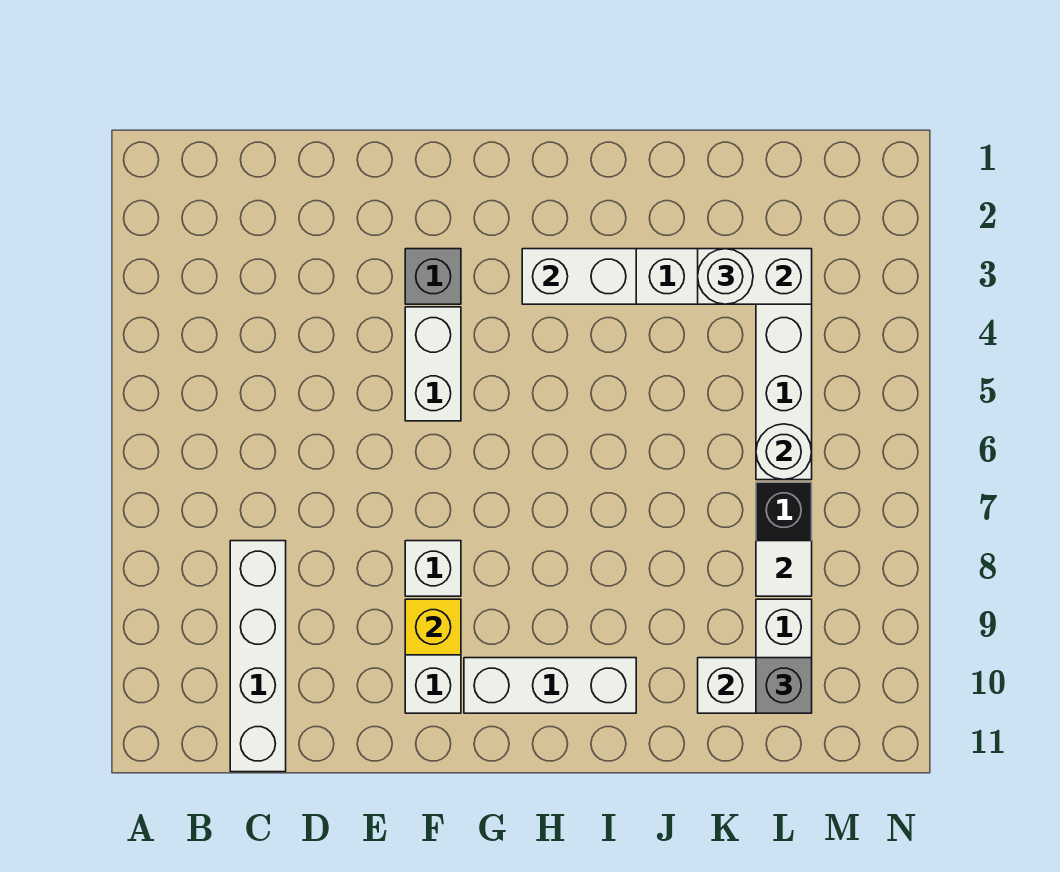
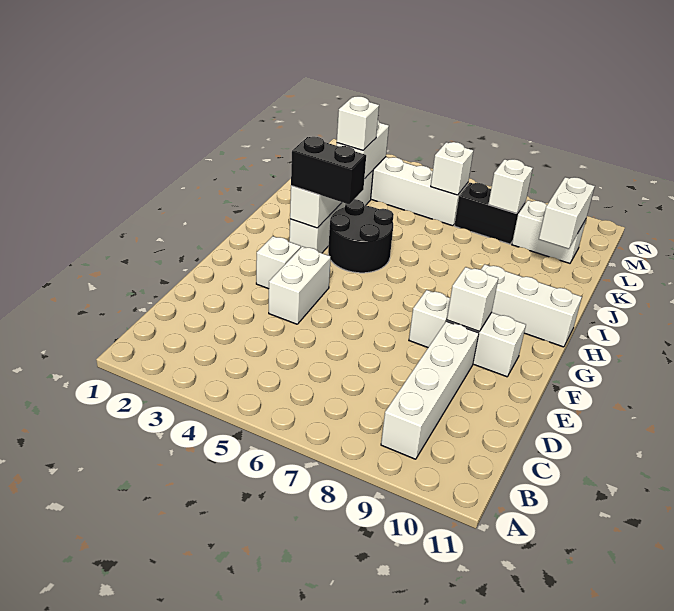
white 1x4 brick [230,541,286,772] -> white 1x4 brick turned to [381,321,479,459]
grey 1x1 brick [405,249,461,304] -> white 1x1 brick [256,236,301,289]
white 1x2 brick [405,307,461,421] -> white 1x2 brick turned to [269,246,331,324]
yellow 1x1 brick [405,599,461,655] -> white 1x1 brick [447,267,498,331]
white 1x3 brick [464,658,636,713] -> white 1x3 brick turned to [481,264,582,347]
none -> black 1x2 brick [291,137,366,204]
none -> black 2x2 round brick [328,199,394,273]
white 1x1 round brick [698,249,753,304] -> white 1x1 brick [337,96,379,150]
white 1x1 round brick [756,424,812,480] -> white 1x1 brick [431,142,473,195]
white 1x1 tile [756,541,812,596] -> white 1x1 brick [488,159,533,213]
grey 1x1 brick [756,658,812,713] -> none

